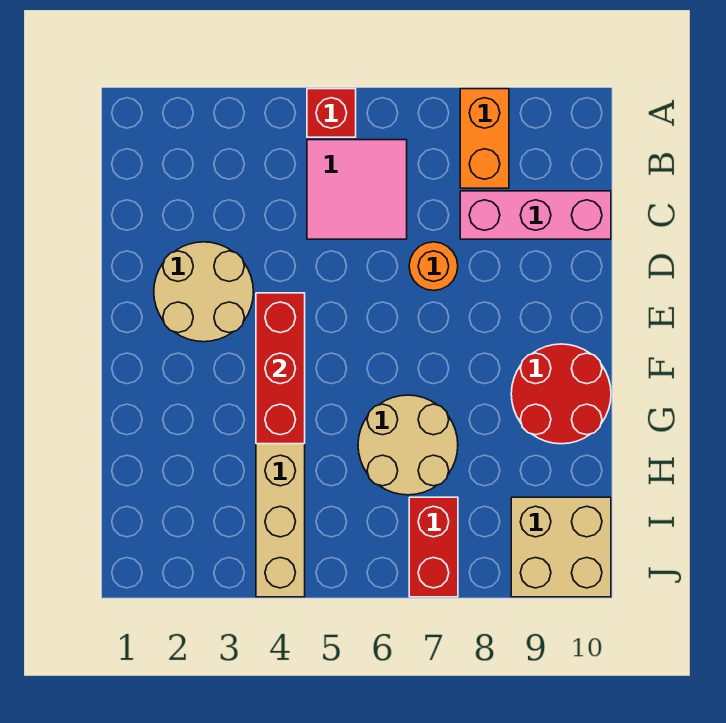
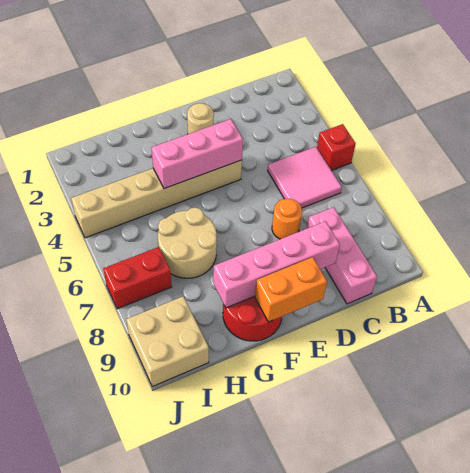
orange 1x2 brick [460,89,509,188] -> orange 1x2 brick moved to [255,257,327,322]
tan 2x2 round brick [154,242,253,342] -> tan 1x1 round brick [187,103,214,134]
none -> pink 1x4 brick [213,221,340,308]
red 1x3 brick [256,293,305,444] -> pink 1x3 brick [151,119,243,189]

